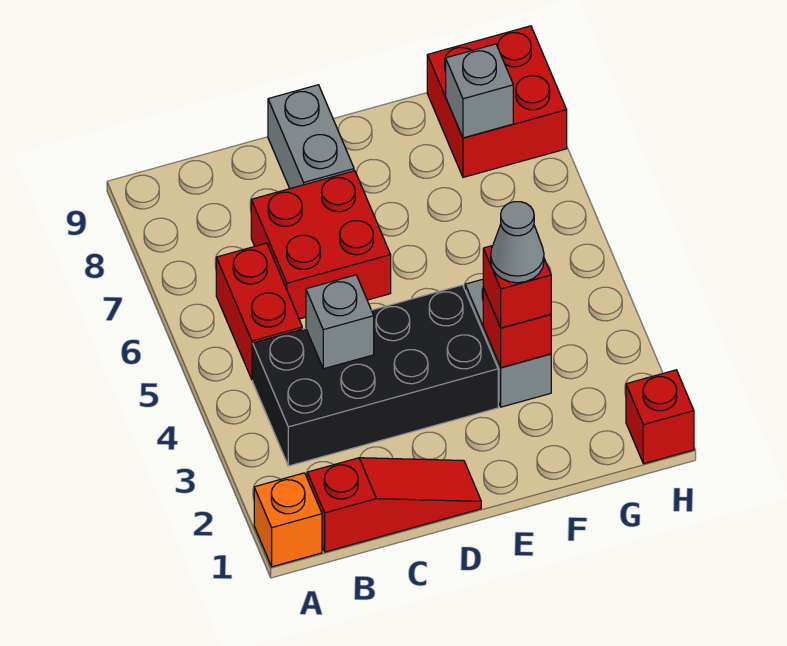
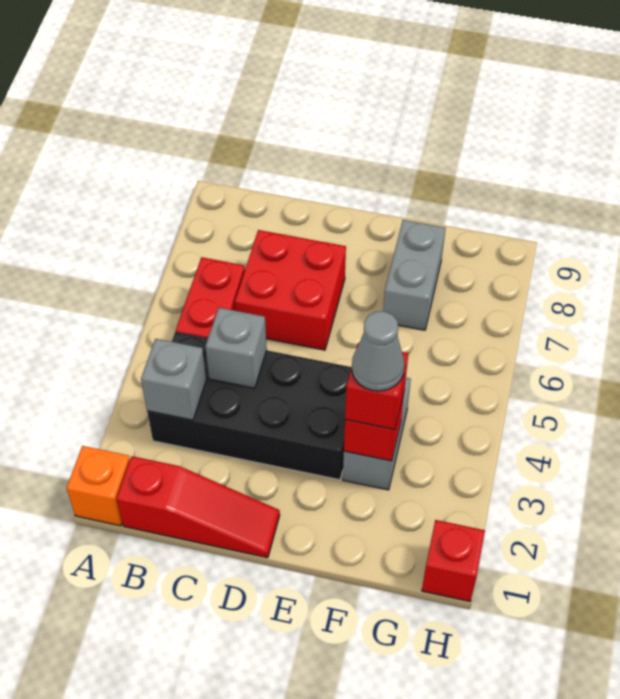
grey 1x2 brick [268,85,354,189] -> grey 1x2 brick moved to [383,220,446,330]
red 2x2 brick [427,26,567,177] -> none
grey 1x1 brick [446,44,513,138] -> grey 1x1 brick moved to [141,339,206,420]

